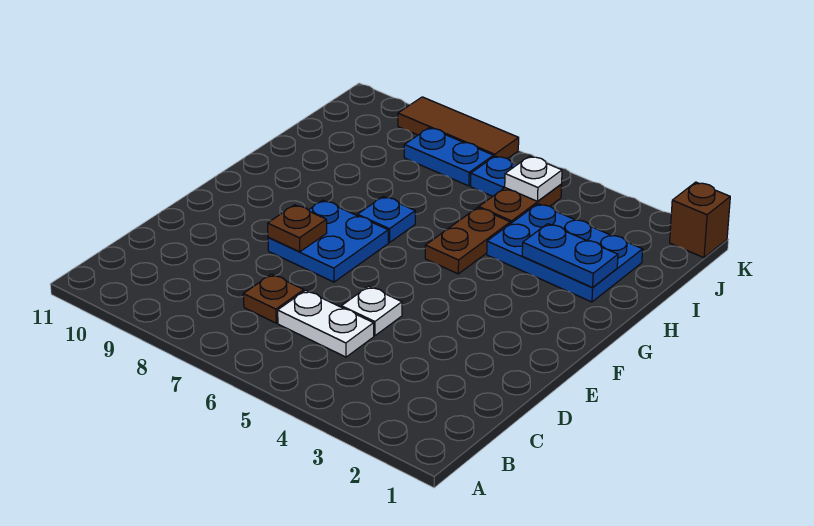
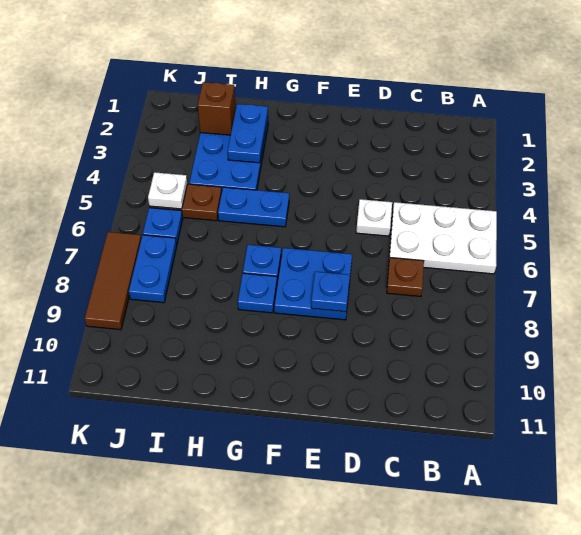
white 1x2 plate [278,290,374,357] -> white 2x3 plate [389,202,497,274]
brown 1x1 plate [268,205,327,252] -> blue 1x1 plate [311,272,350,312]
brown 1x2 plate [425,208,510,274] -> blue 1x2 plate [218,187,289,227]
none -> blue 1x1 plate [238,273,277,313]
brown 1x1 brick [670,182,730,258] -> brown 1x1 brick moved to [198,82,236,135]

